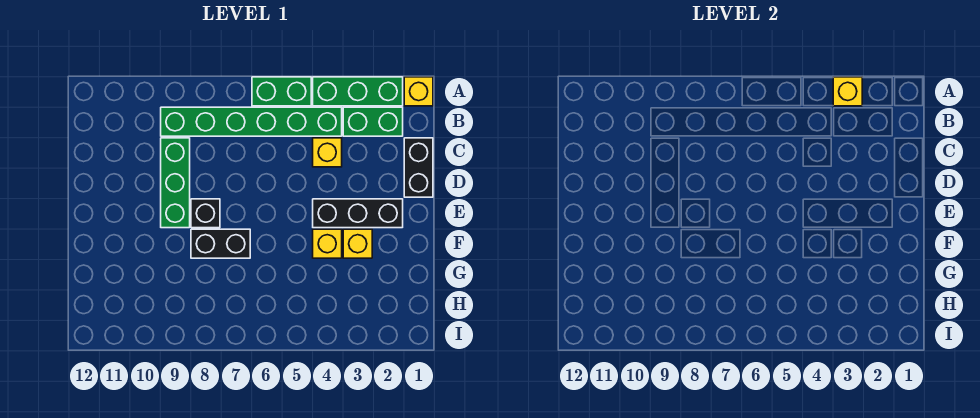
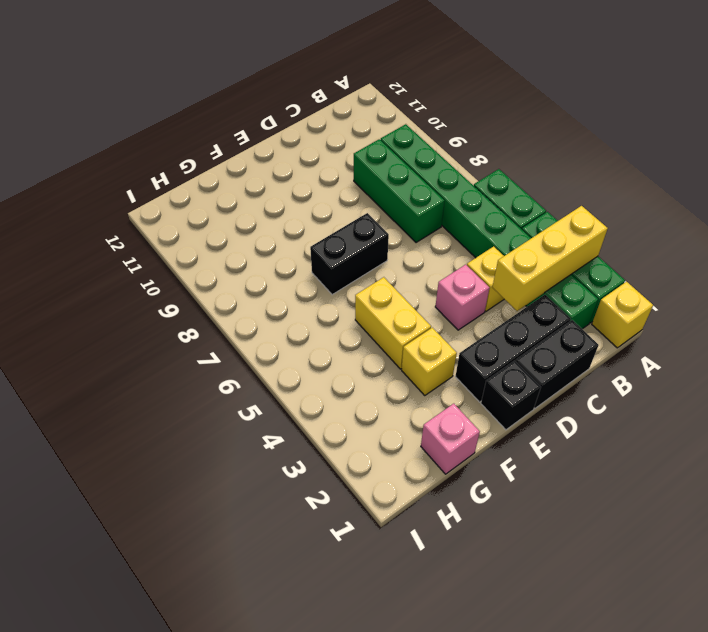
yellow 1x1 brick [833,77,862,106] -> yellow 1x3 brick [492,206,608,311]
green 1x3 brick [161,138,190,228] -> green 1x3 brick turned to [354,139,445,243]
none -> pink 1x1 brick [435,265,489,330]
black 1x3 brick [313,199,403,228] -> black 1x3 brick turned to [455,295,571,402]
black 1x1 brick [191,199,220,228] -> black 1x1 brick moved to [481,361,541,430]
yellow 1x1 brick [313,229,342,258] -> yellow 1x2 brick [355,277,431,369]
black 1x2 brick [191,229,250,258] -> black 1x2 brick turned to [310,213,389,295]
none -> pink 1x1 brick [421,404,480,474]

